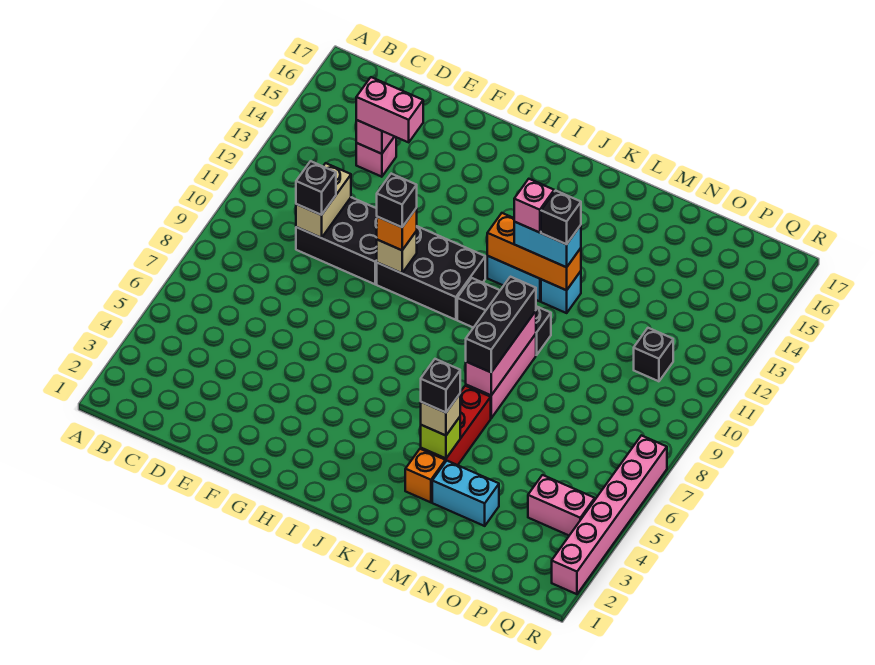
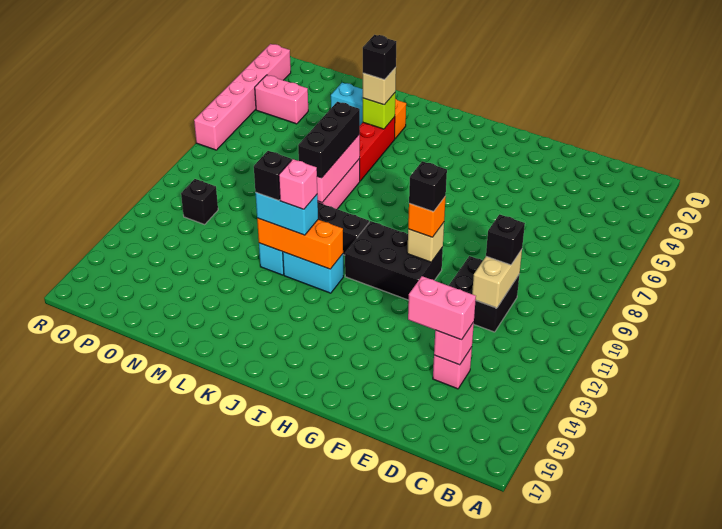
black 2x3 brick [296,197,377,284] -> black 2x2 brick [449,256,519,332]

